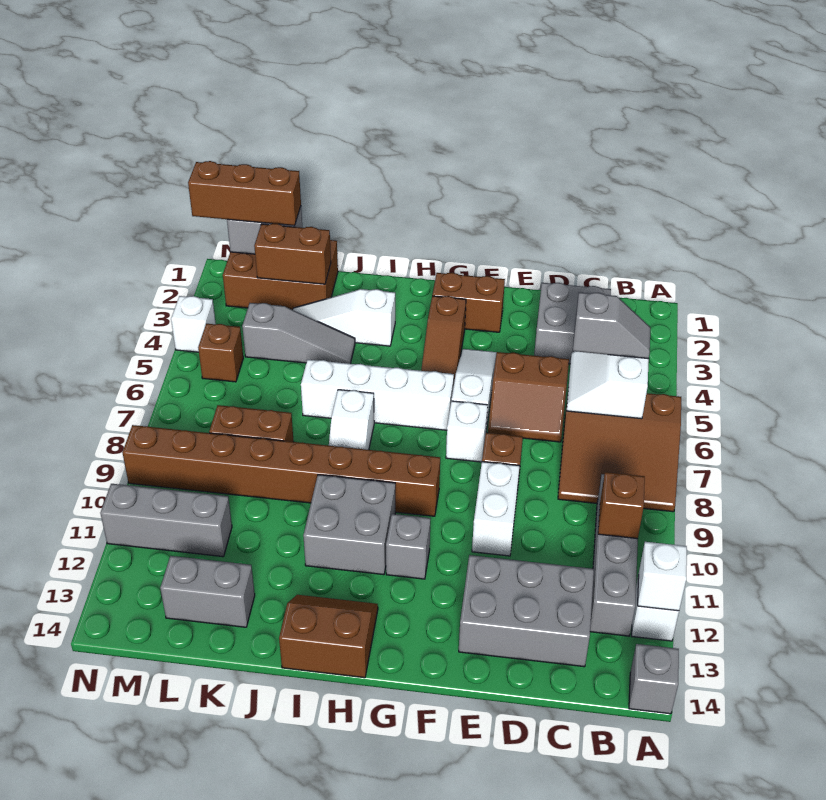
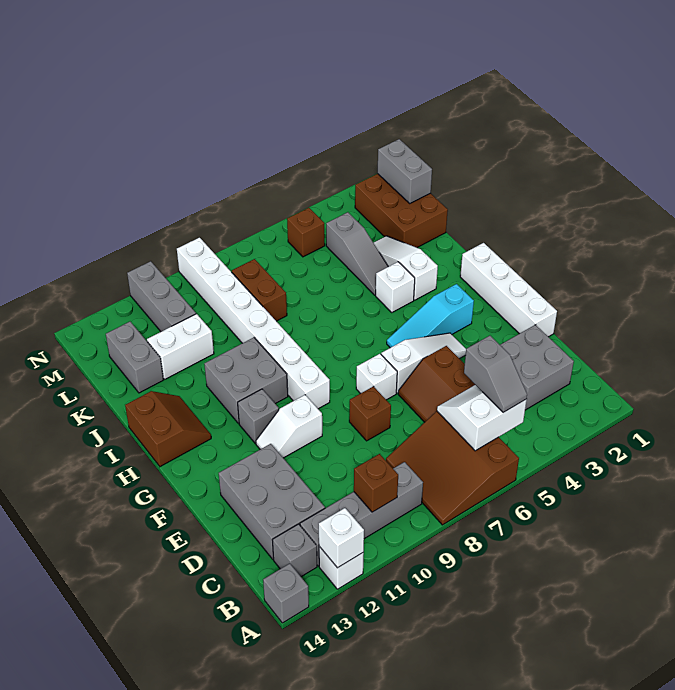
none -> grey 1x1 brick [273,524,317,577]
white 1x2 brick [472,462,520,556] -> white 1x2 brick moved to [147,314,214,379]
brown 1x2 brick [432,273,505,332] -> none
brown 1x3 slope [421,296,466,387] -> cyan 1x3 slope [387,284,474,348]
white 1x4 brick [301,360,454,430] -> white 1x4 brick moved to [460,243,557,337]
brown 1x8 brick [122,425,440,516] -> white 1x8 brick [177,238,330,409]
white 1x2 slope [329,390,374,450] -> white 1x2 slope moved to [256,395,322,458]
brown 1x2 brick [254,224,331,284] -> none
brown 1x3 brick [188,161,301,226] -> none
white 1x1 brick [171,296,216,352] -> white 1x1 brick moved to [376,262,415,312]

